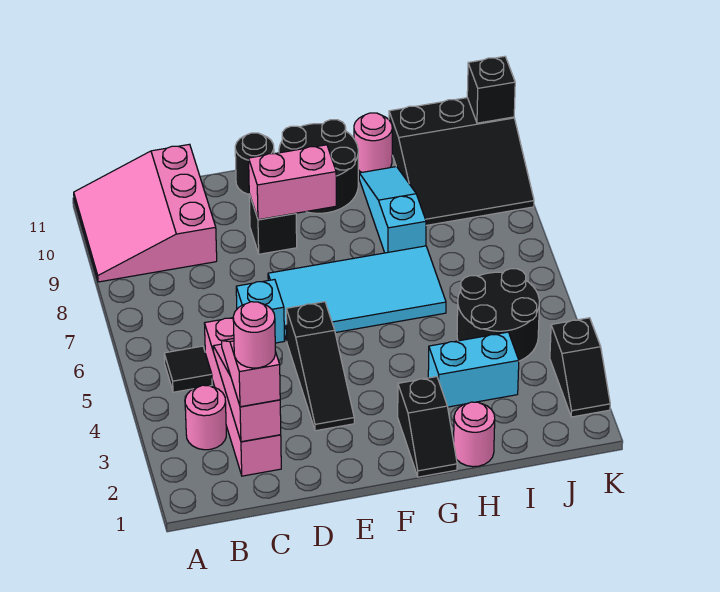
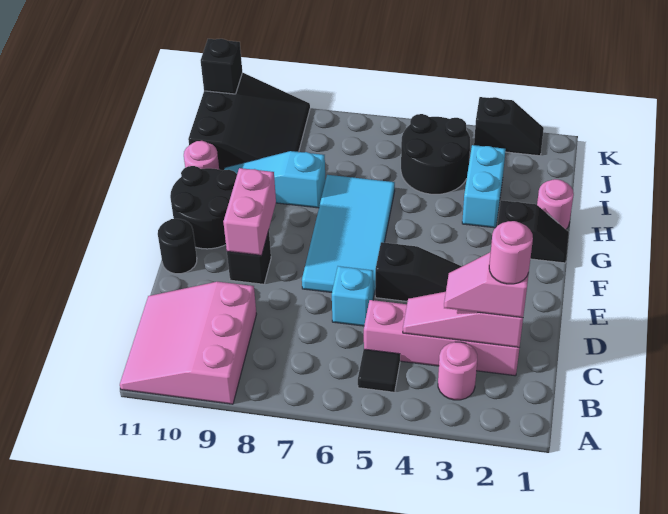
pink 3x3 slope [74,144,217,282] -> pink 3x3 slope turned to [120,282,256,404]

